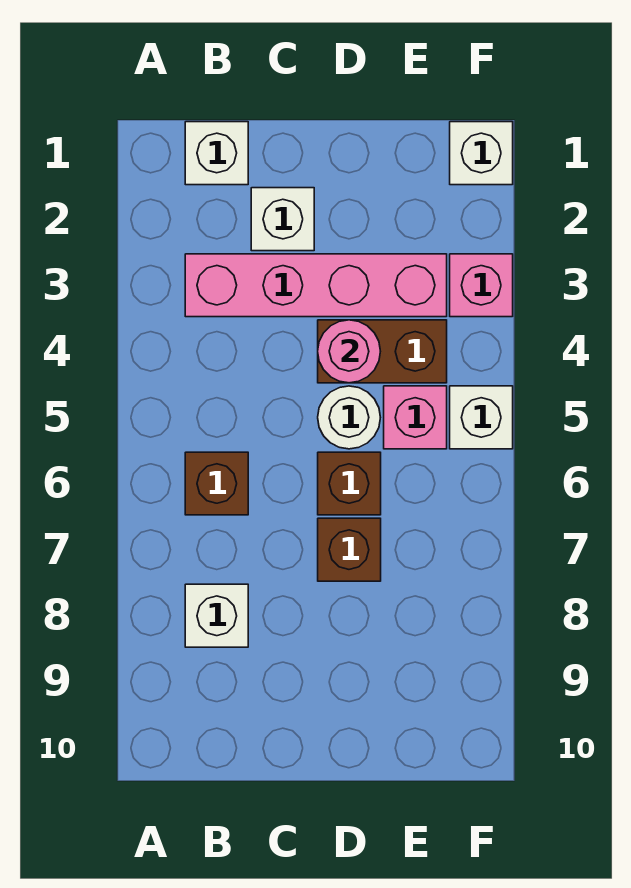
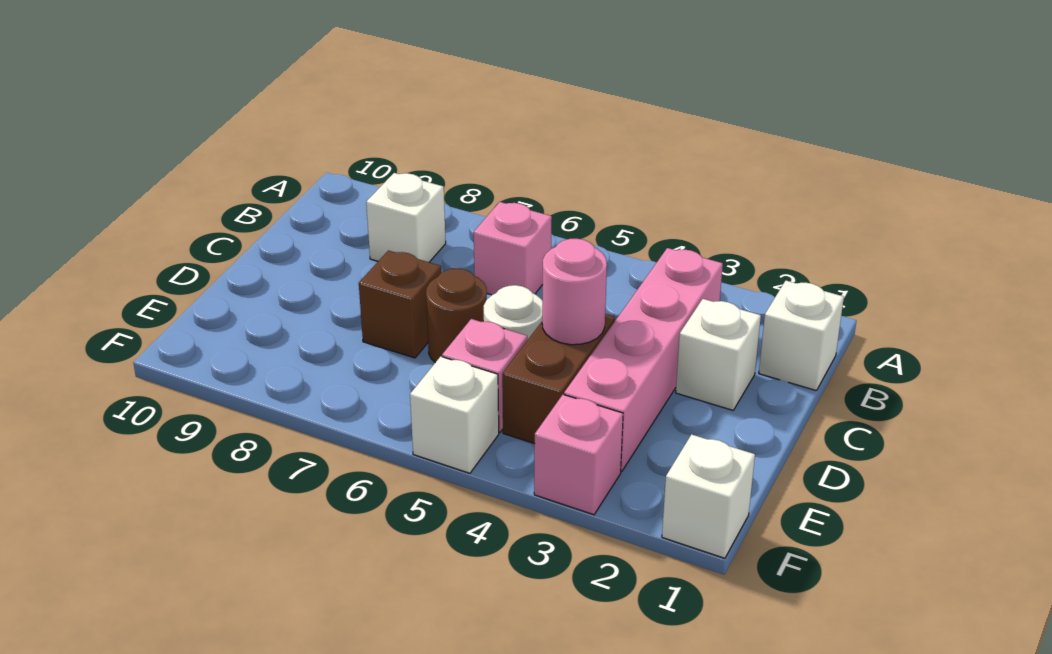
brown 1x1 brick [185,452,248,515] -> pink 1x1 brick [474,202,552,295]
brown 1x1 brick [318,452,381,515] -> brown 1x1 round brick [426,269,487,363]

